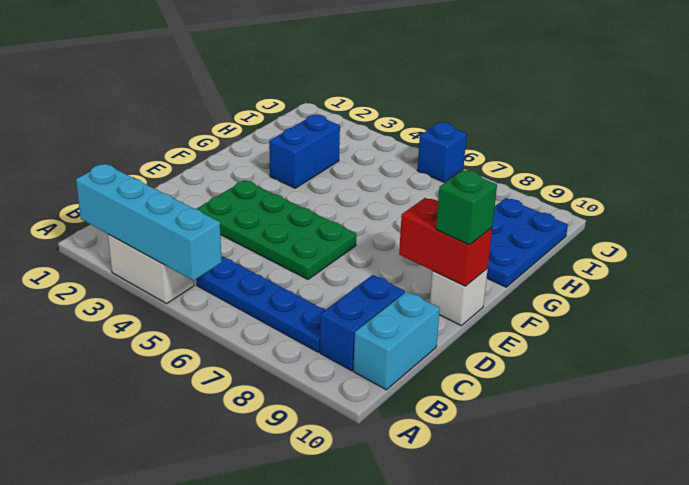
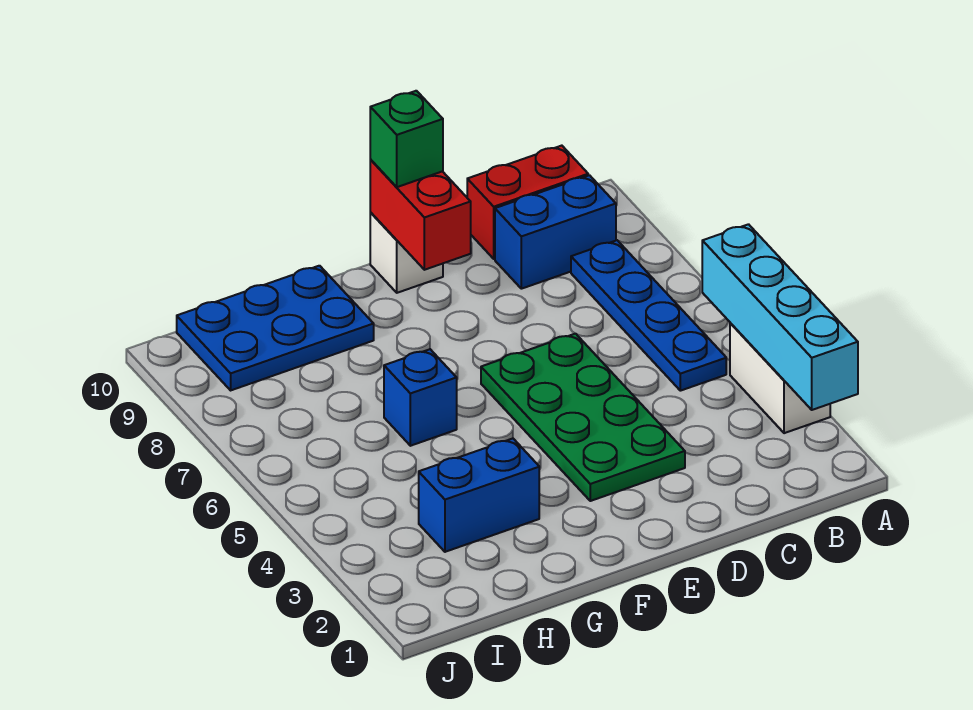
cyan 1x2 brick [353,291,440,390] -> red 1x2 brick [467,146,588,259]
blue 1x1 brick [417,123,467,183] -> blue 1x1 brick moved to [384,349,457,446]

